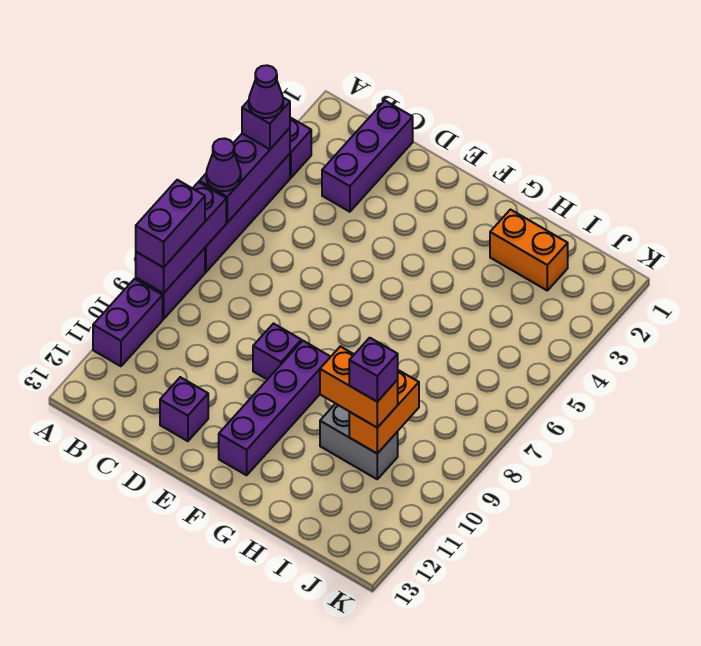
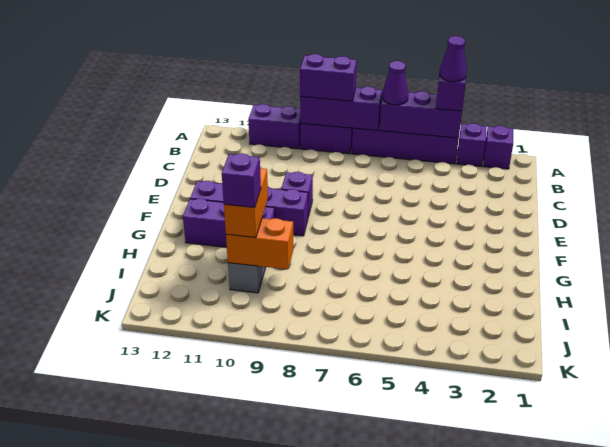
purple 1x3 brick [322,101,413,212] -> purple 1x3 brick moved to [183,199,275,247]
purple 1x1 brick [160,377,208,441] -> purple 1x1 brick moved to [483,126,513,169]
orange 1x2 brick [490,210,568,290] -> none

